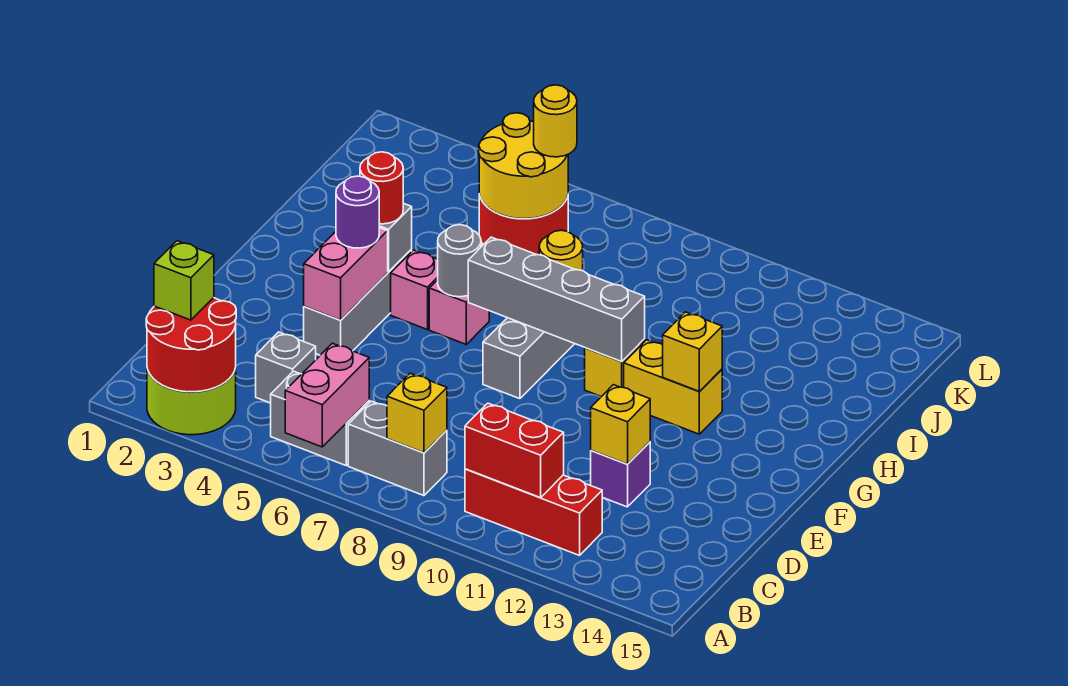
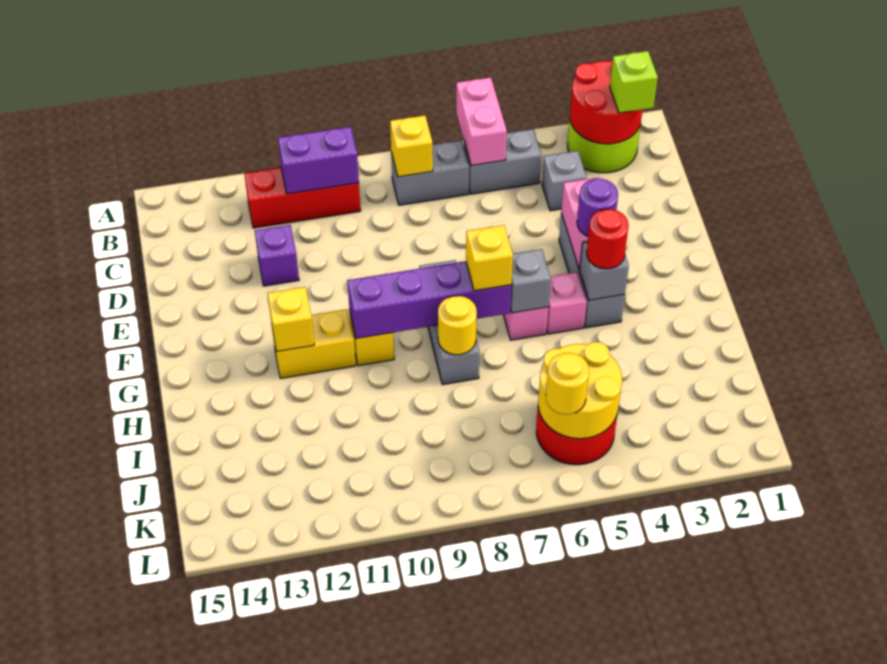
red 1x2 brick [465,403,564,498] -> purple 1x2 brick [278,127,359,194]
yellow 1x1 brick [591,385,650,464] -> yellow 1x1 brick moved to [466,225,513,291]
grey 1x1 round brick [438,225,481,297] -> grey 1x1 brick [510,249,551,313]
grey 1x4 brick [468,237,645,361] -> purple 1x4 brick [347,261,511,339]

